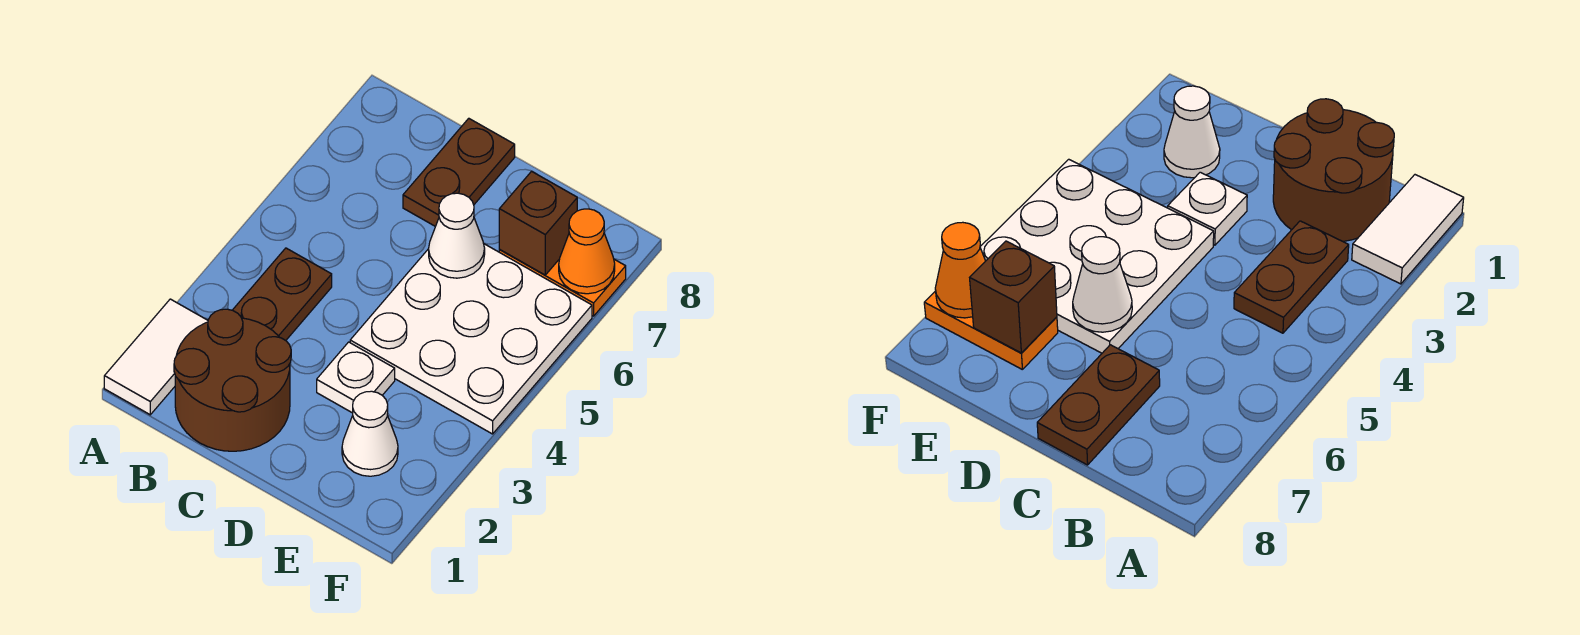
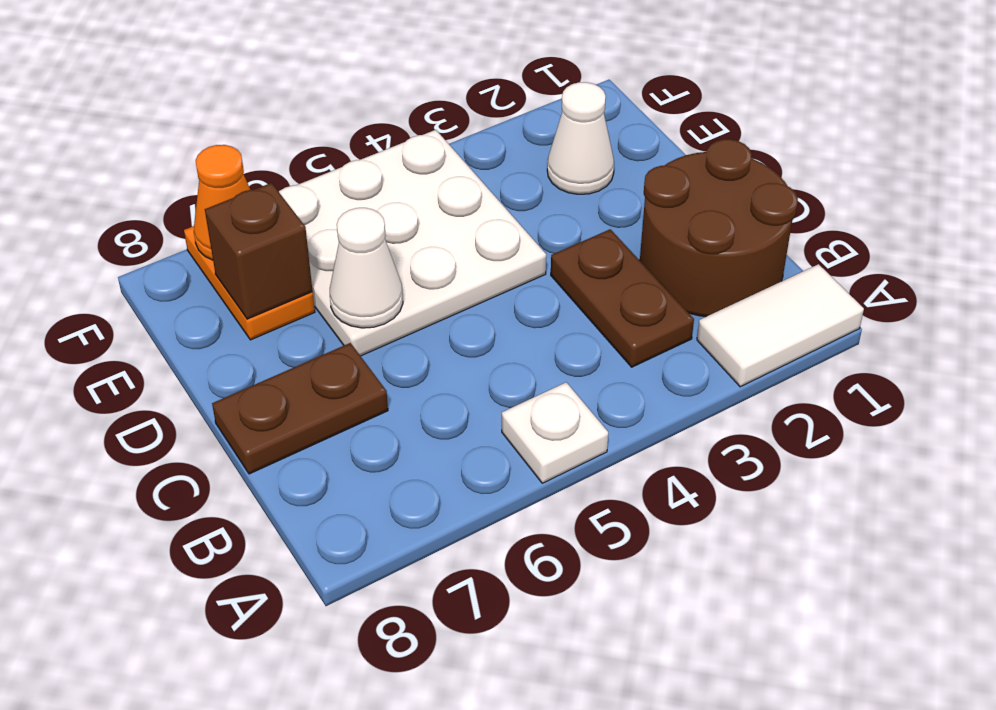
brown 1x2 plate [233,248,332,340] -> brown 1x2 plate turned to [551,229,694,367]
white 1x1 plate [317,342,395,413] -> white 1x1 plate moved to [502,382,608,483]

